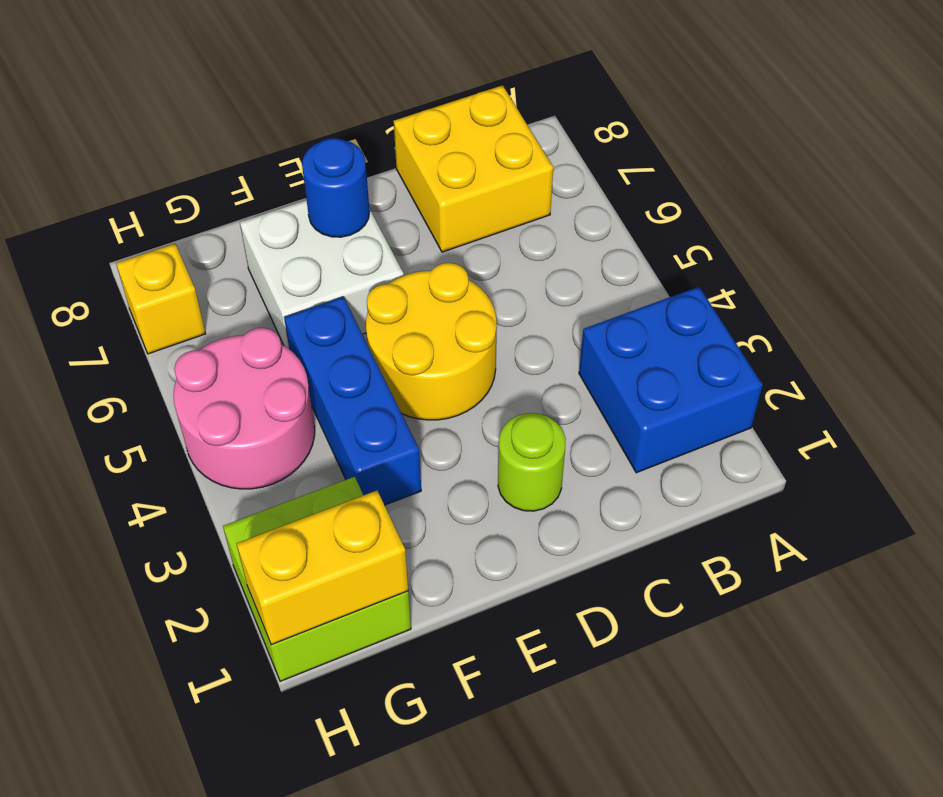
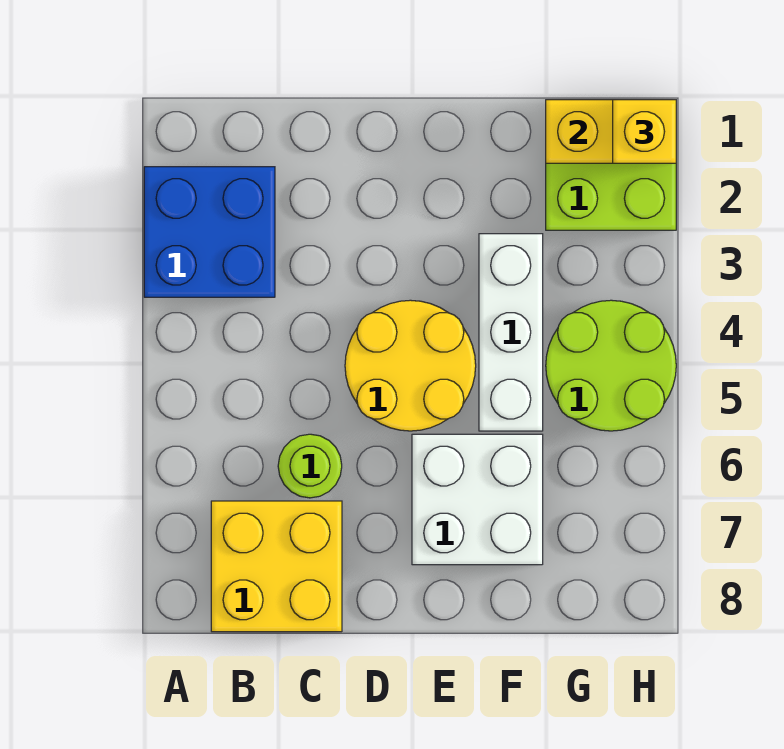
lime 1x1 round brick [498,413,566,511] -> lime 1x1 round brick moved to [278,434,342,498]
blue 1x1 round brick [302,138,370,237] -> none
blue 1x3 brick [284,297,421,505] -> white 1x3 brick [479,234,543,431]
pink 2x2 round brick [173,328,315,489] -> lime 2x2 round brick [546,300,676,431]
yellow 1x1 brick [116,244,206,354] -> yellow 1x1 brick moved to [613,100,676,163]

